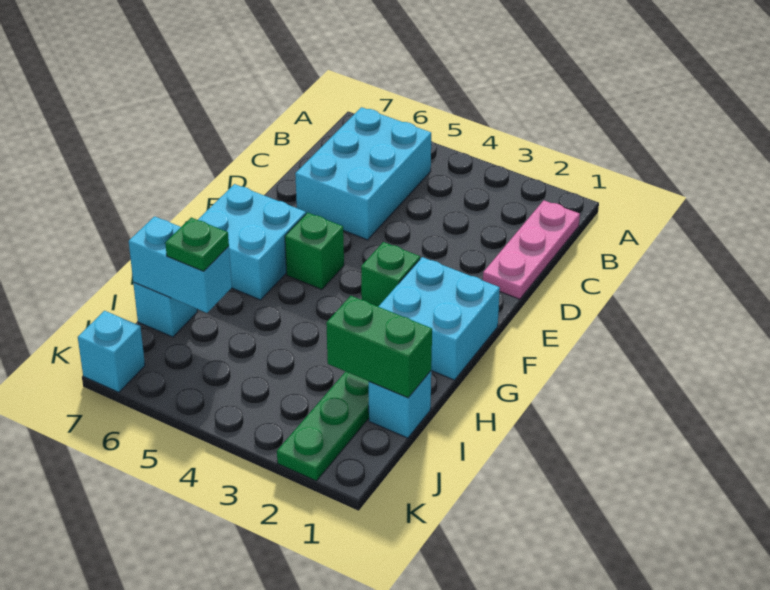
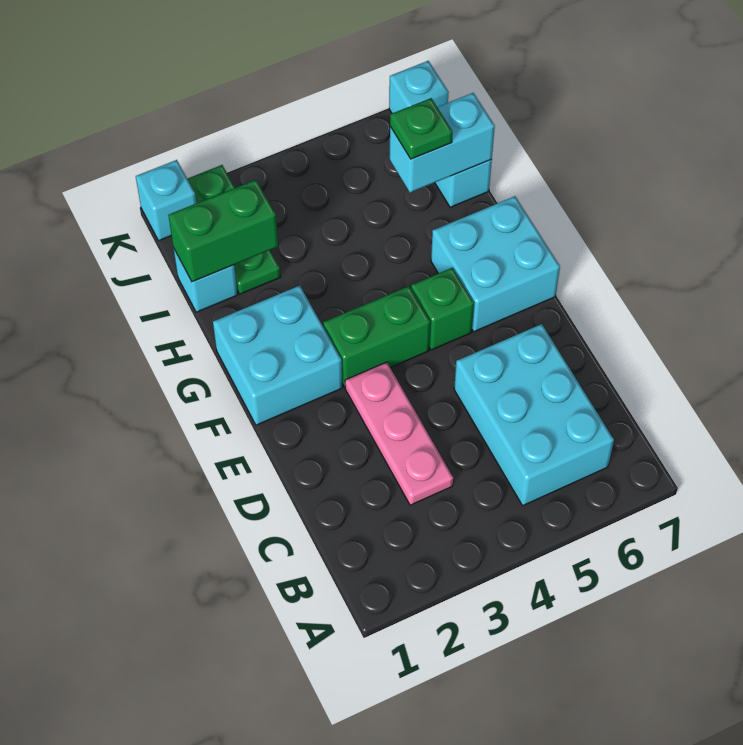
pink 1x3 plate [483,200,580,299] -> pink 1x3 plate moved to [345,362,453,505]
green 1x1 brick [361,242,420,306] -> green 1x2 brick [323,286,430,387]
none -> cyan 1x1 brick [136,160,196,241]

